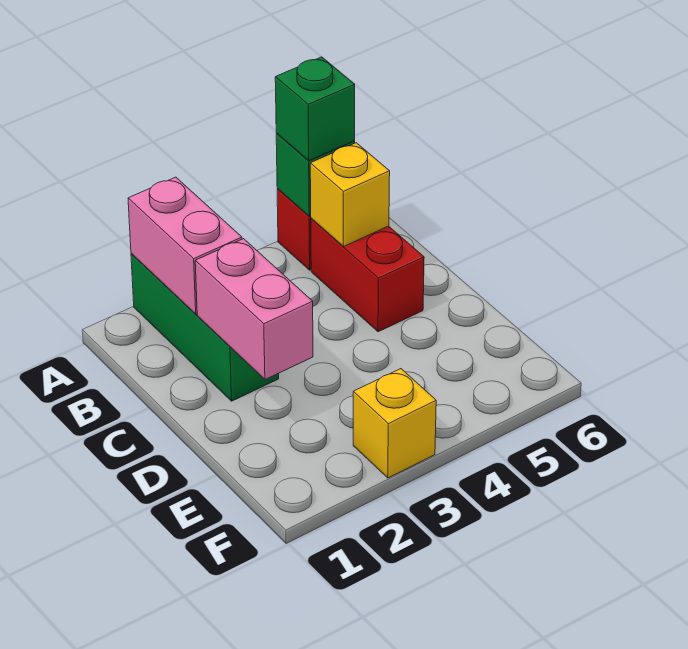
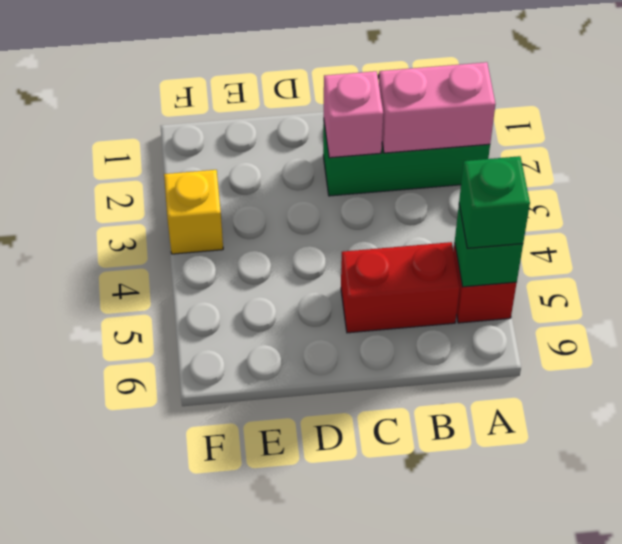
yellow 1x1 brick [310,143,390,247] -> none
pink 1x2 brick [195,239,313,379] -> pink 1x1 brick [324,71,383,158]

